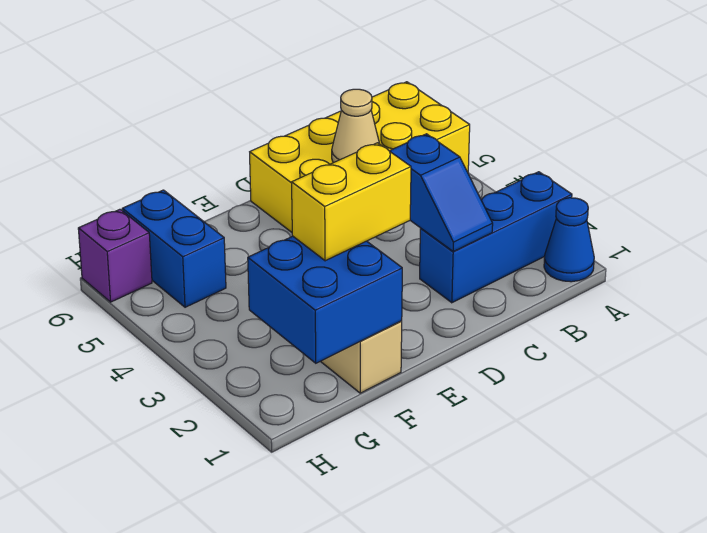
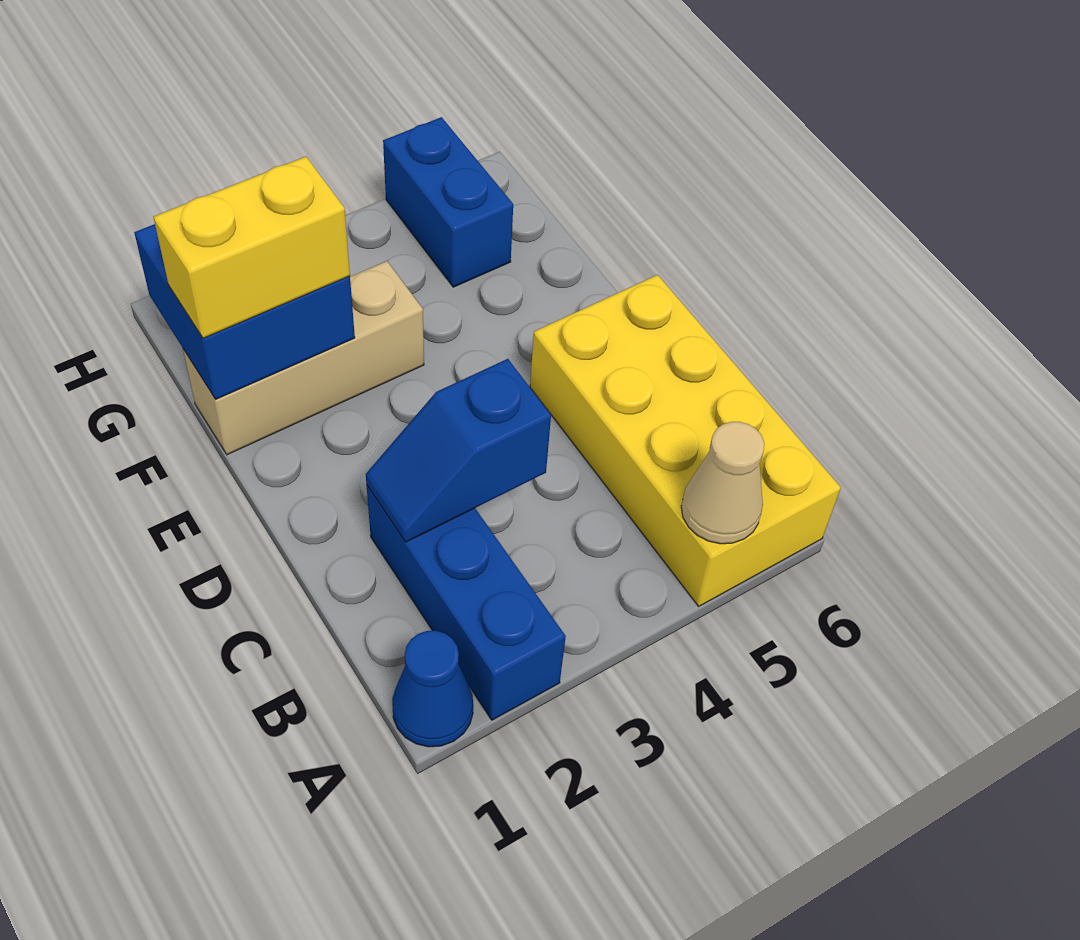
tan 1x1 cone [332,89,380,163] -> tan 1x1 cone moved to [681,422,764,544]
yellow 1x2 brick [292,143,411,261] -> yellow 1x2 brick turned to [154,157,350,338]
blue 1x2 brick [122,190,226,307] -> blue 1x2 brick turned to [383,117,513,287]
purple 1x1 brick [78,209,152,302] -> none

